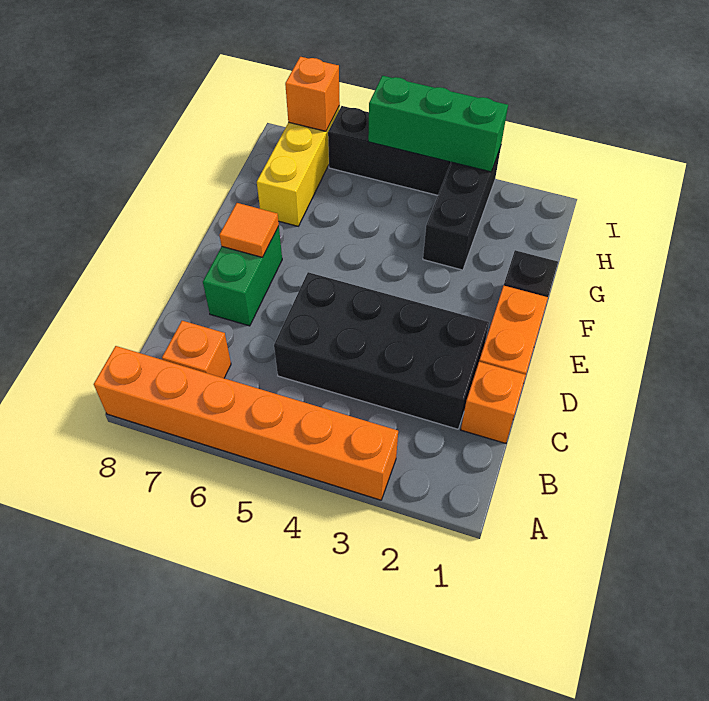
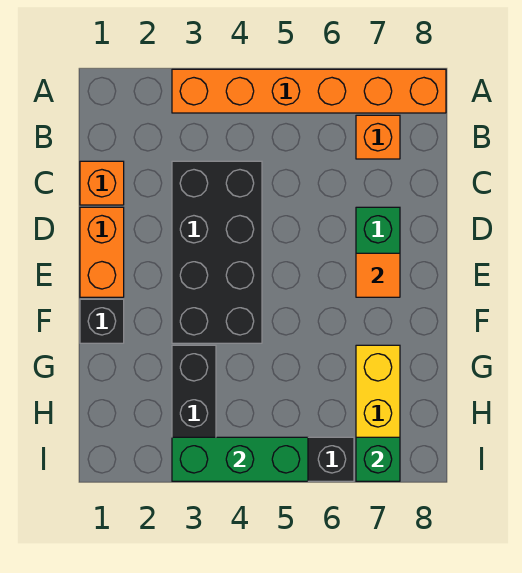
black 2x4 brick [274,272,489,429] -> black 2x4 brick turned to [172,161,262,343]
orange 1x1 brick [285,57,340,131] -> green 1x1 brick [356,437,400,481]

